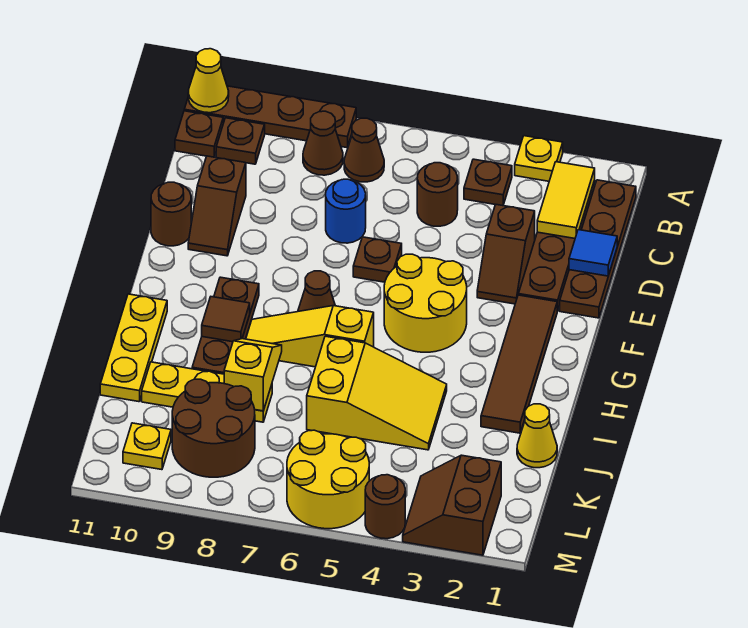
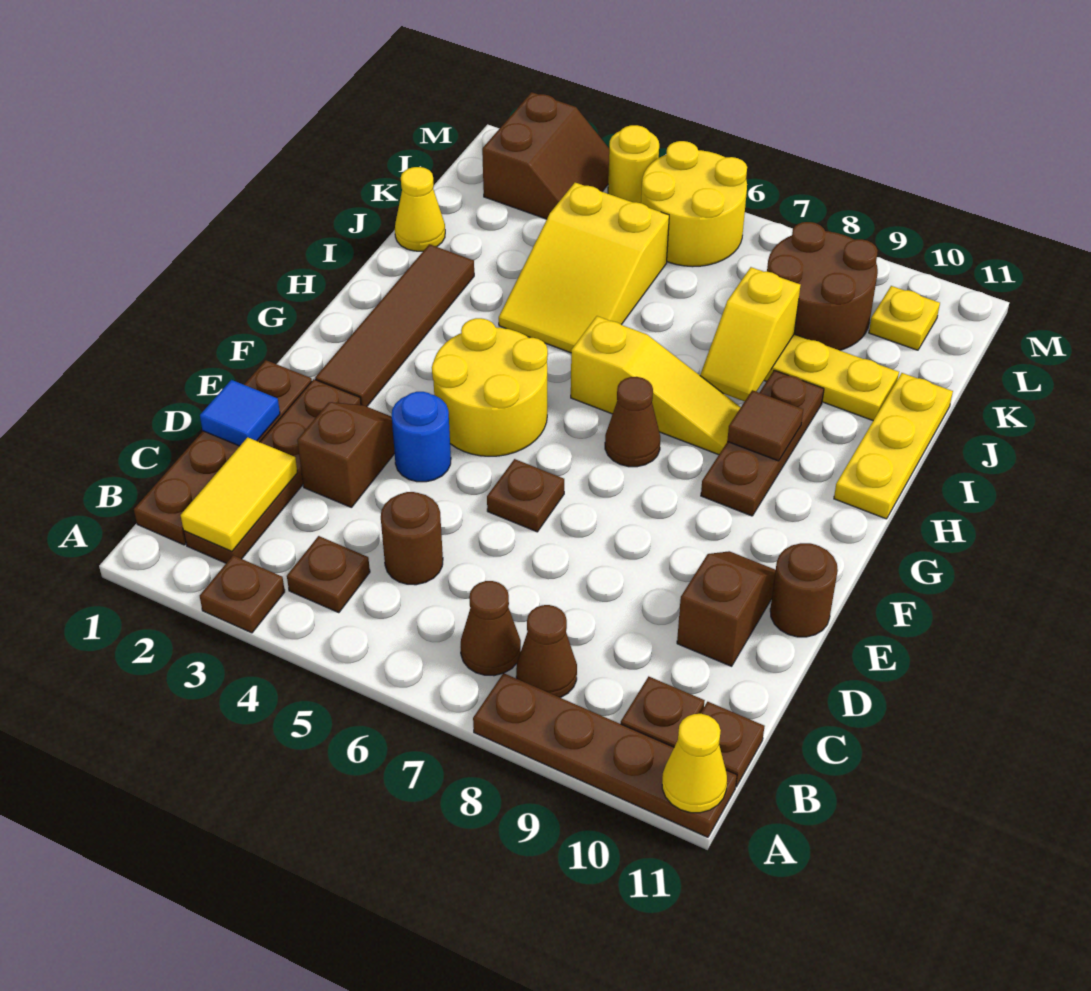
yellow 1x1 plate [515,136,563,181] -> brown 1x1 plate [200,555,285,633]
blue 1x1 round brick [326,179,366,243] -> blue 1x1 round brick moved to [392,392,451,482]
yellow 2x3 slope [307,336,447,450] -> yellow 2x3 slope turned to [499,183,669,353]
brown 1x1 round brick [365,475,405,539] -> yellow 1x1 round brick [608,125,659,203]

